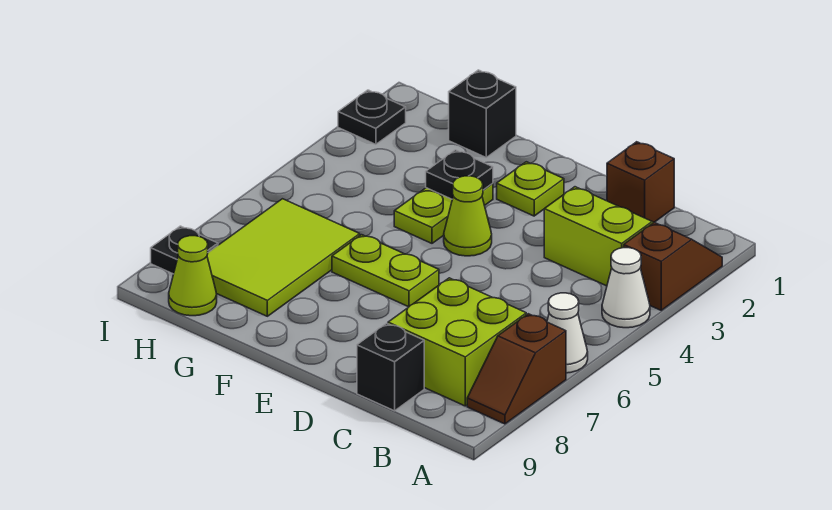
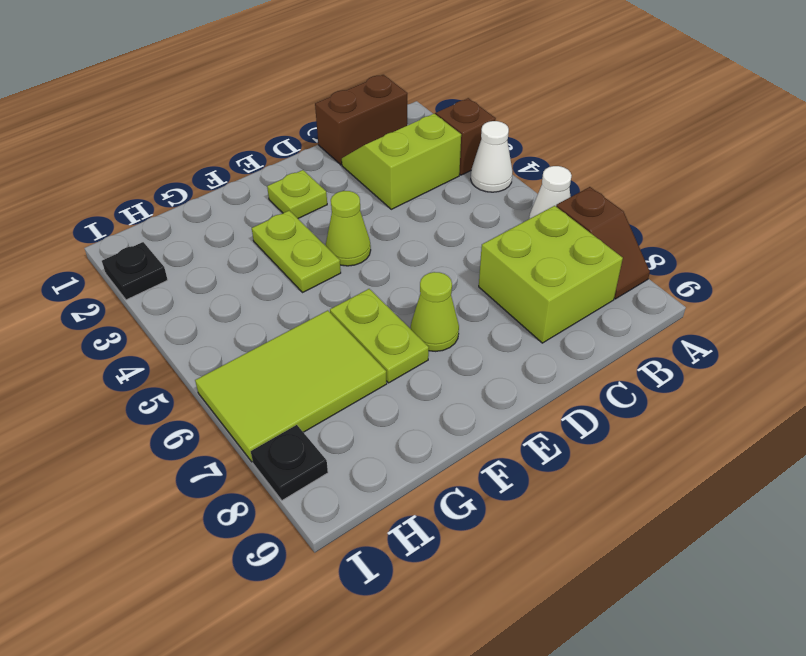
brown 1x1 brick [607,142,674,222] -> brown 1x2 brick [315,75,407,165]
black 1x1 brick [357,323,424,411] -> none
lime 1x2 plate [332,235,439,307] -> lime 1x2 plate turned to [330,289,429,383]
black 1x1 plate [426,150,493,199] -> none
black 1x1 brick [449,70,516,157] -> none
lime 2x3 tile [207,199,360,316] -> lime 2x3 tile turned to [195,310,387,462]
lime 1x1 cone [169,236,217,316] -> lime 1x1 cone moved to [411,272,459,351]

